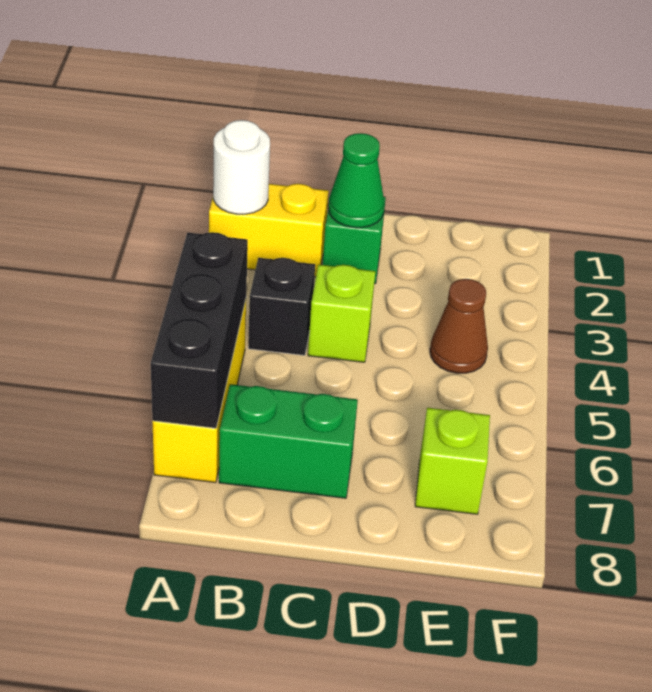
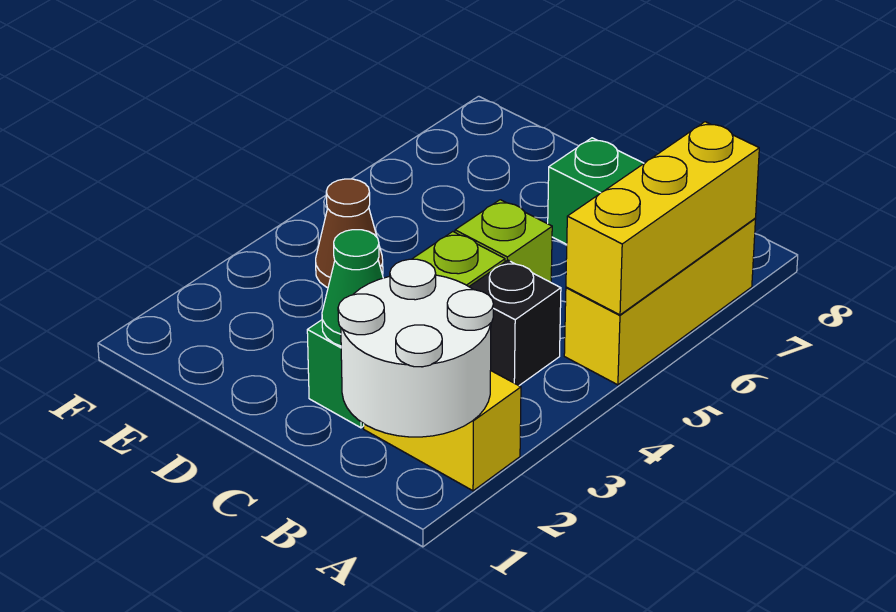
white 1x1 round brick [213,120,270,214] -> white 2x2 round brick [338,259,493,437]
black 1x3 brick [151,232,248,428] -> yellow 1x3 brick [566,122,759,315]
lime 1x1 brick [415,408,490,514] -> lime 1x1 brick moved to [455,200,552,282]

